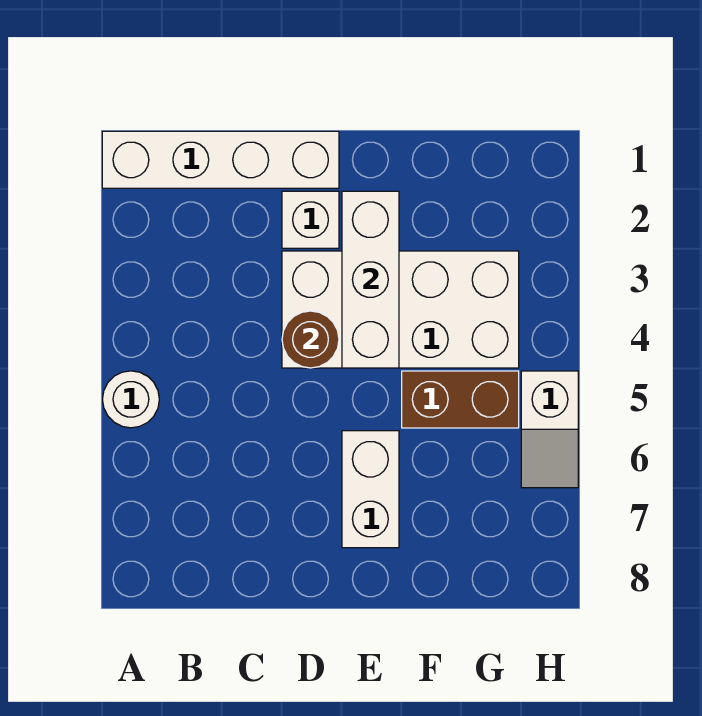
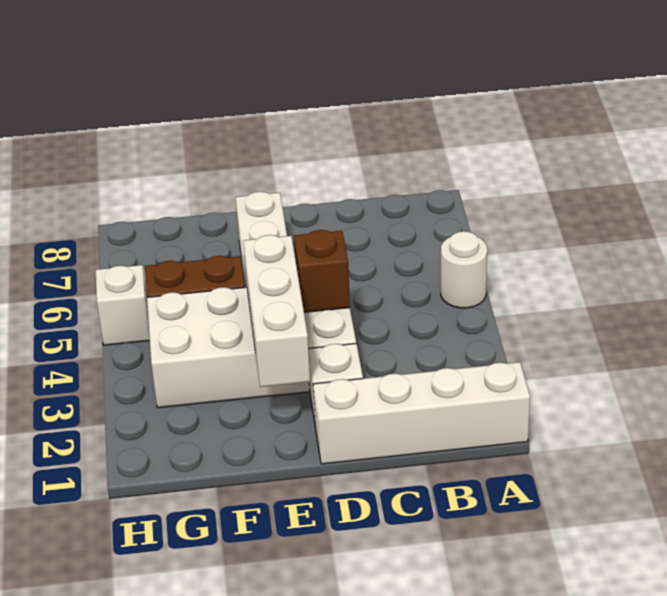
brown 1x1 round brick [282,311,339,368] -> brown 1x1 brick [294,230,350,312]

